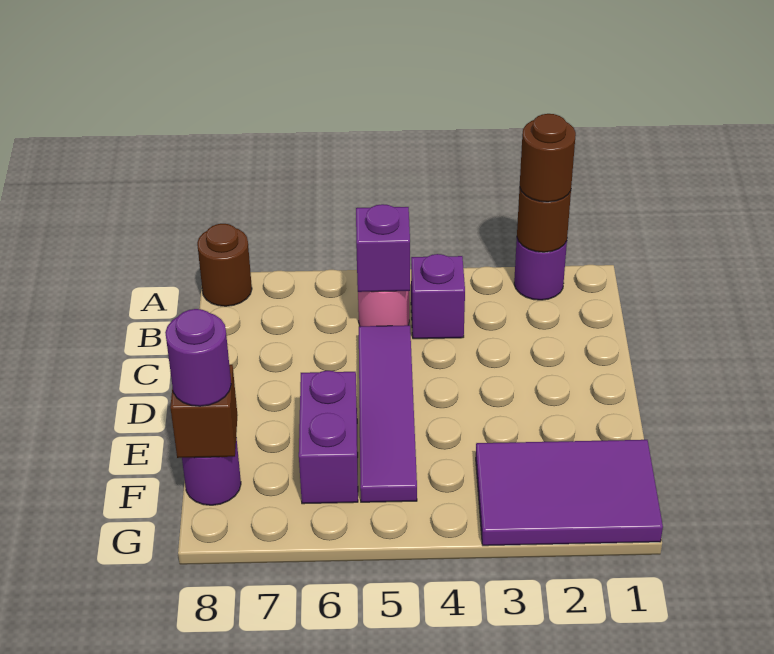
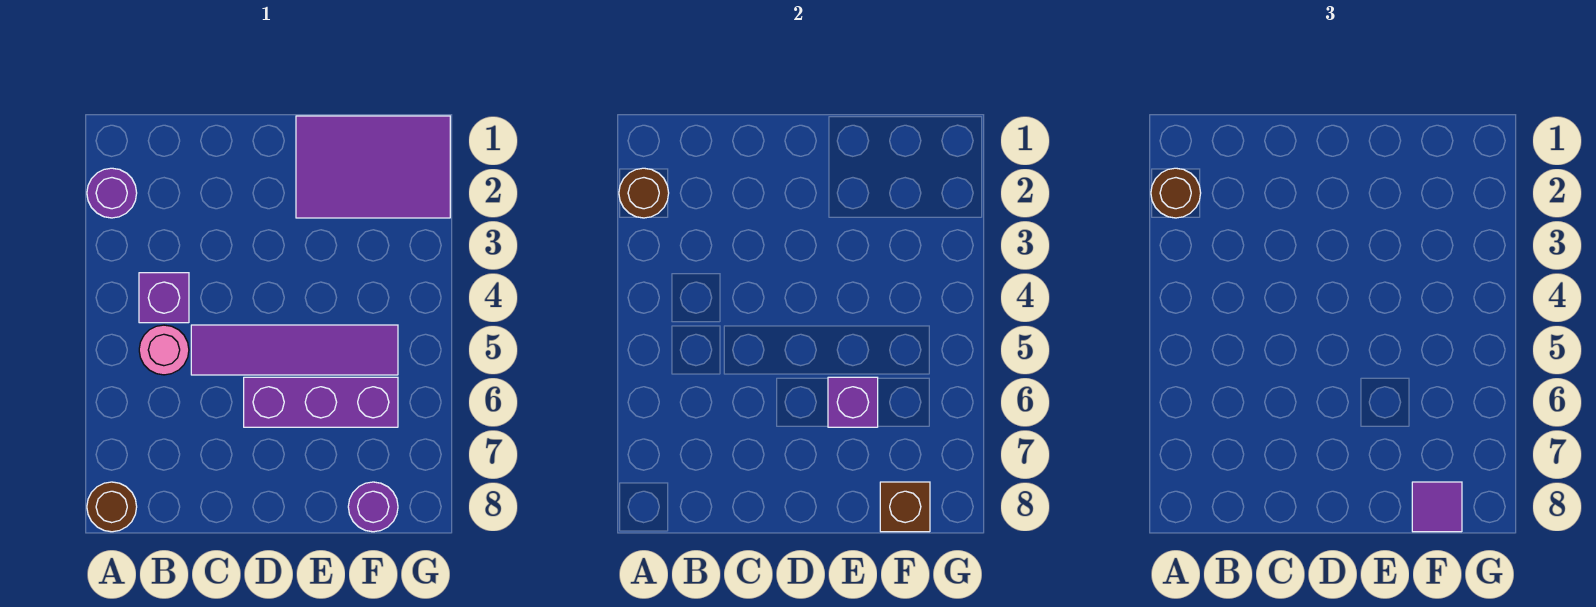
purple 1x1 brick [356,204,410,292] -> purple 1x1 brick moved to [828,377,878,427]
purple 1x2 brick [299,371,358,504] -> purple 1x3 brick [244,377,398,427]
purple 2x3 tile [476,440,663,546] -> purple 2x3 tile turned to [296,116,450,218]
purple 1x1 round brick [165,309,231,406] -> purple 1x1 tile [1412,482,1462,532]

